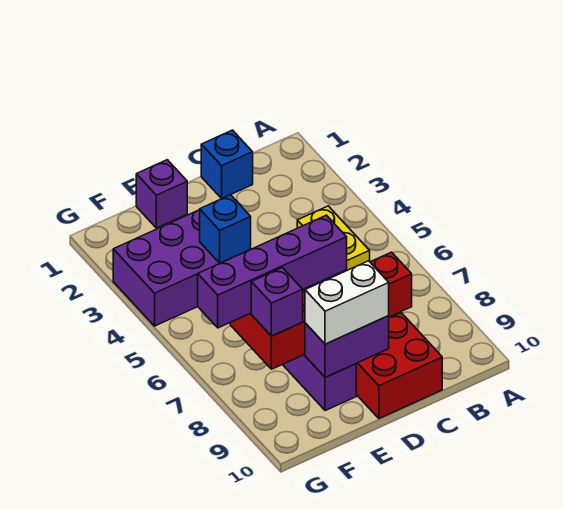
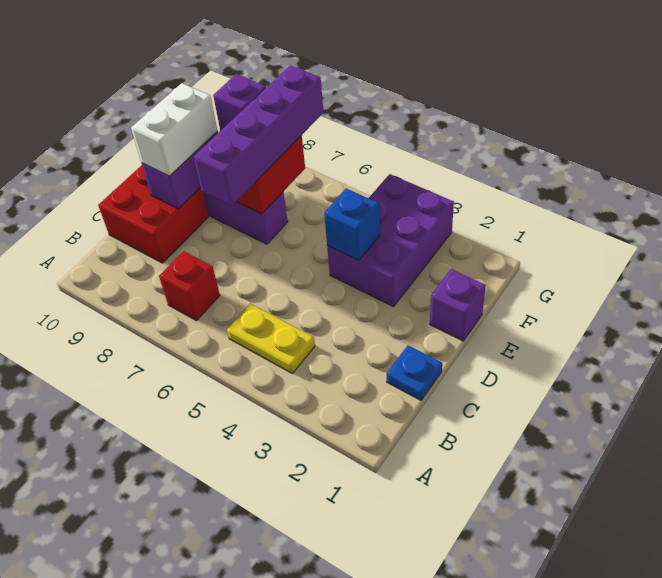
blue 1x1 brick [201,130,253,199] -> blue 1x1 plate [387,345,442,400]

